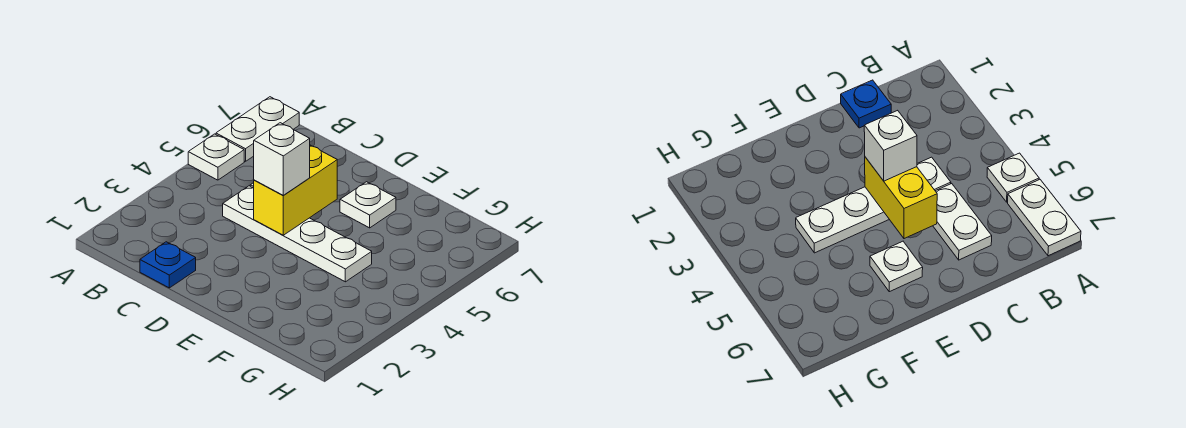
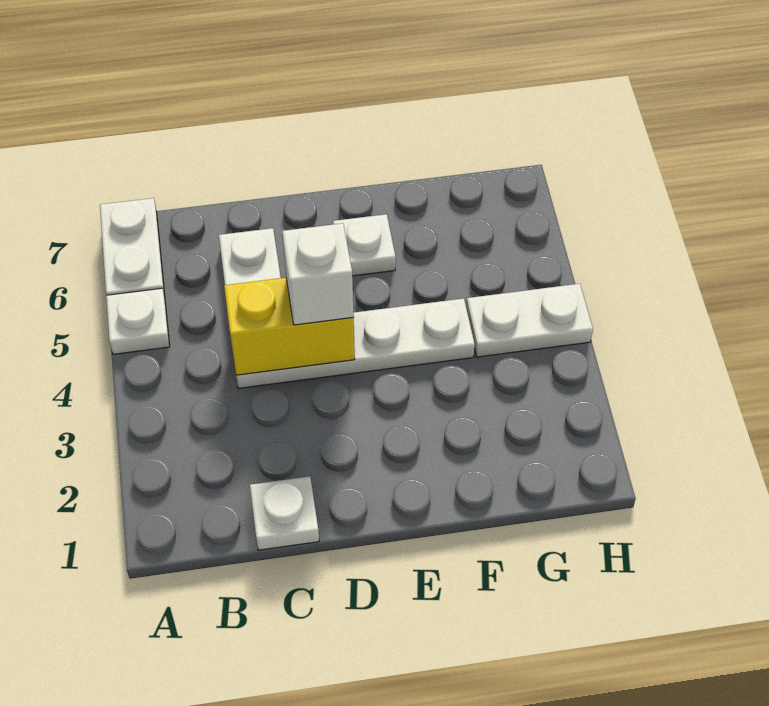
blue 1x1 plate [140,242,196,288] -> white 1x1 plate [250,476,319,550]
yellow 1x2 brick [254,145,337,235] -> yellow 1x2 brick turned to [224,278,355,376]
none -> white 1x2 plate [466,284,593,357]

